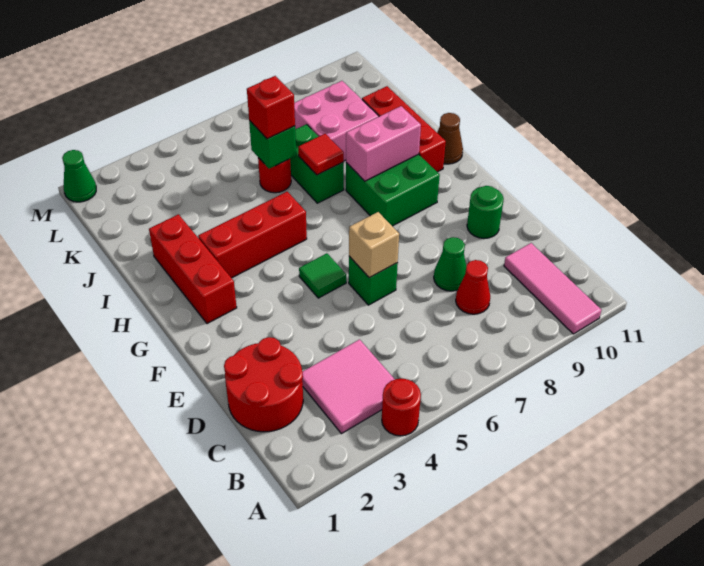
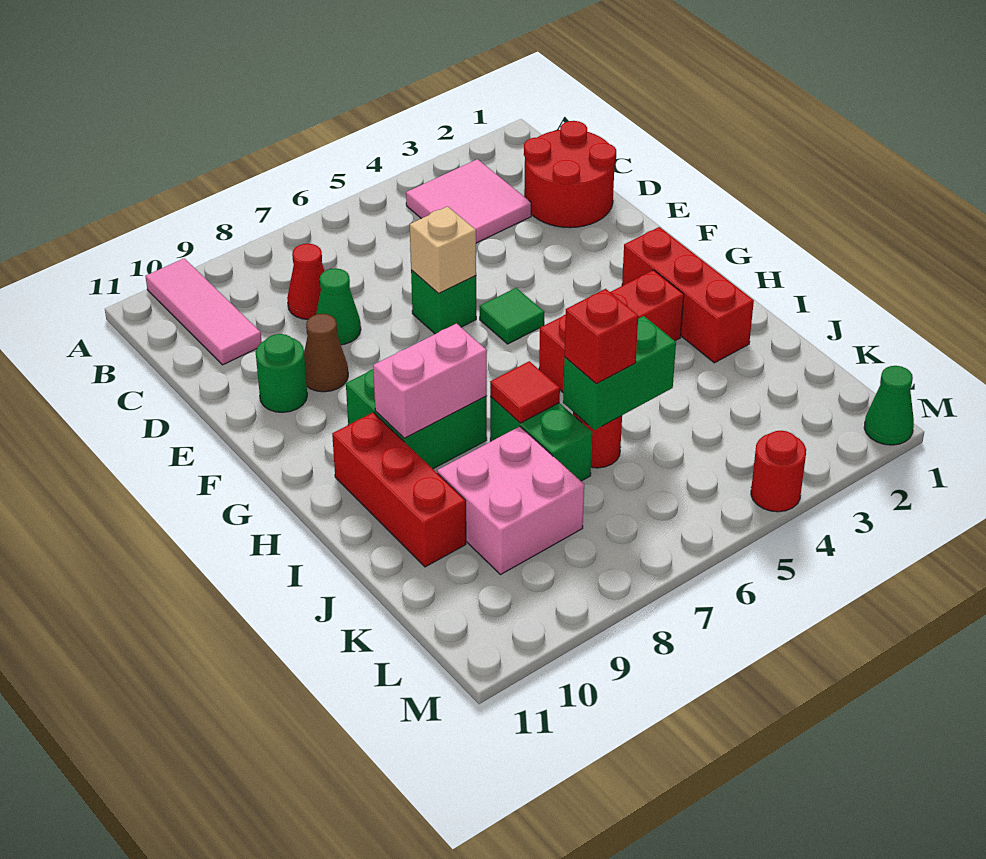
red 1x1 round brick [382,379,421,436] -> red 1x1 round brick moved to [751,431,806,512]
brown 1x1 cone [437,113,463,164] -> brown 1x1 cone moved to [304,314,348,392]
green 1x1 brick [249,121,296,169] -> green 1x2 brick [563,316,676,430]

